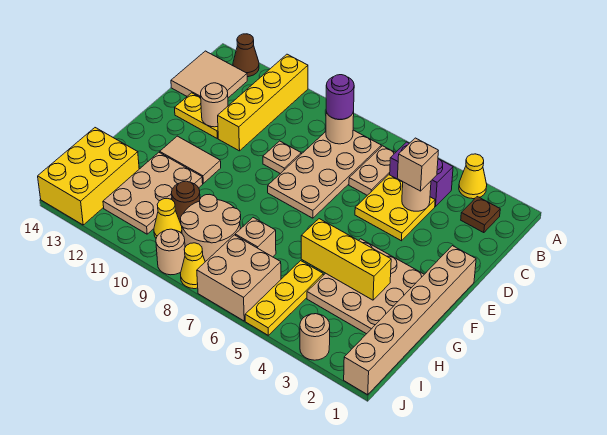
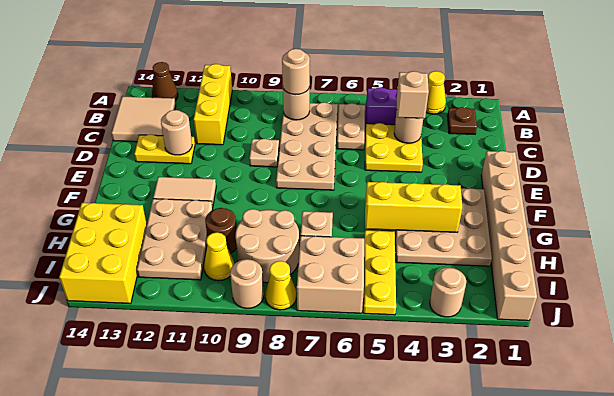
yellow 1x4 brick [218,54,308,151] -> yellow 1x3 brick [194,64,232,145]
purple 1x1 round brick [326,75,354,120] -> tan 1x1 round brick [282,49,310,95]

